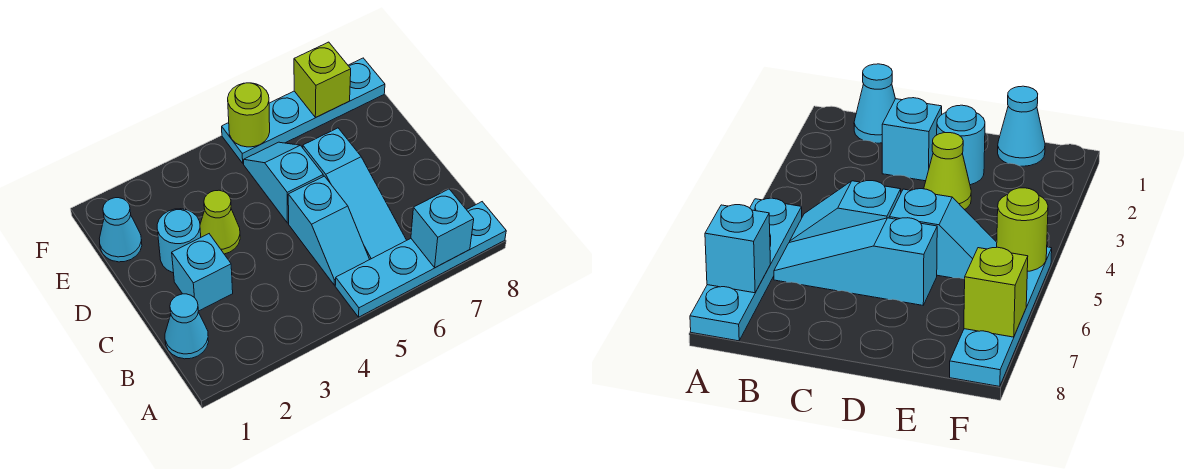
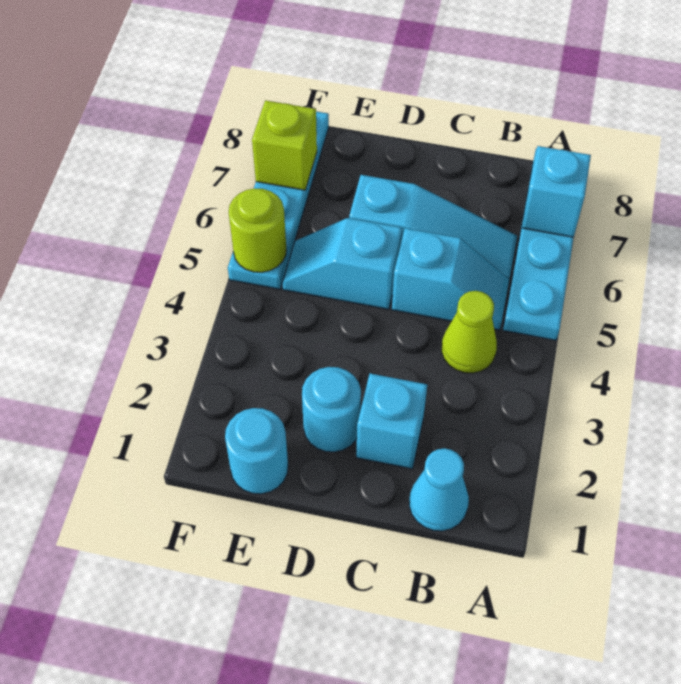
lime 1x1 cone [200,190,240,254] -> lime 1x1 cone moved to [442,291,497,373]
cyan 1x1 cone [99,198,142,262] -> cyan 1x1 round brick [225,408,288,494]

